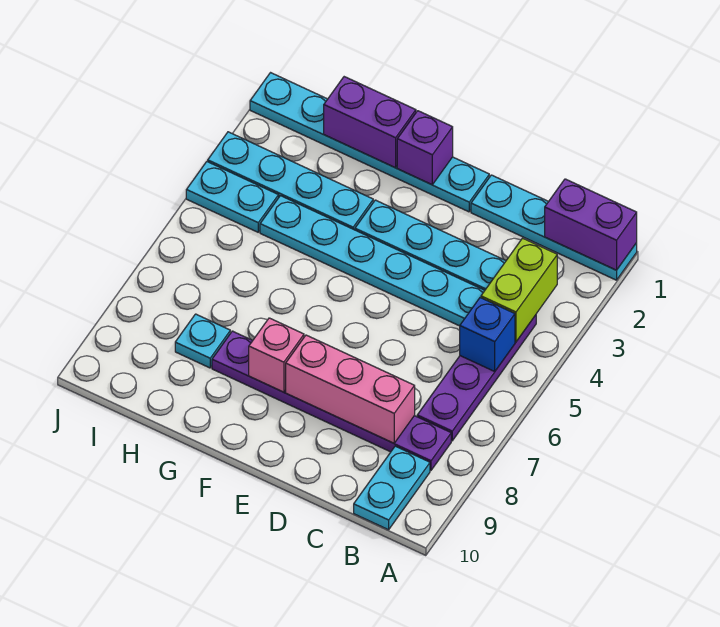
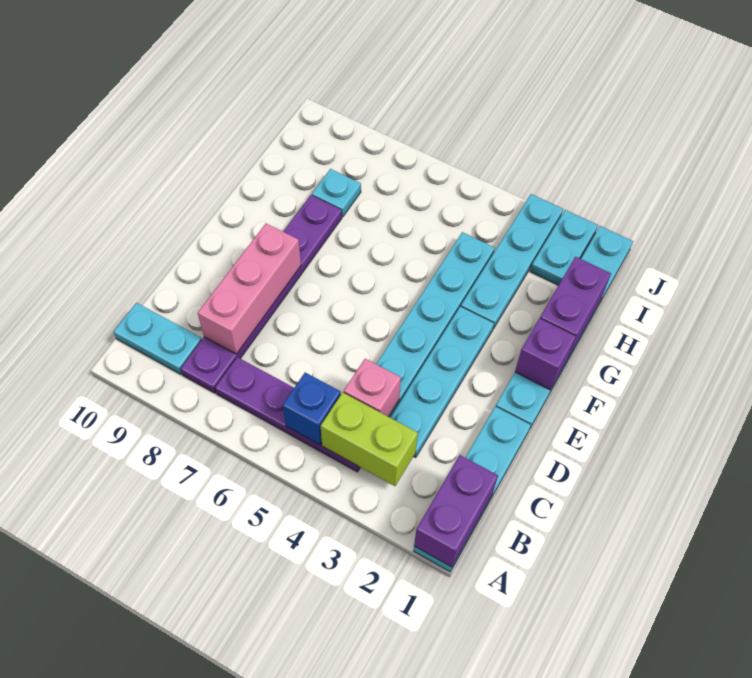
pink 1x1 brick [249,318,304,392] -> pink 1x1 brick moved to [344,359,401,416]
cyan 1x2 plate [186,162,279,232] -> cyan 1x2 plate moved to [530,210,598,285]

